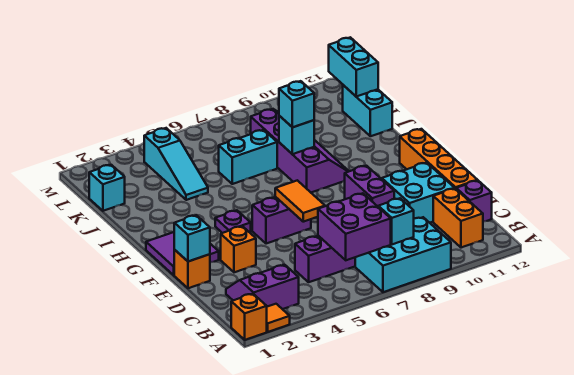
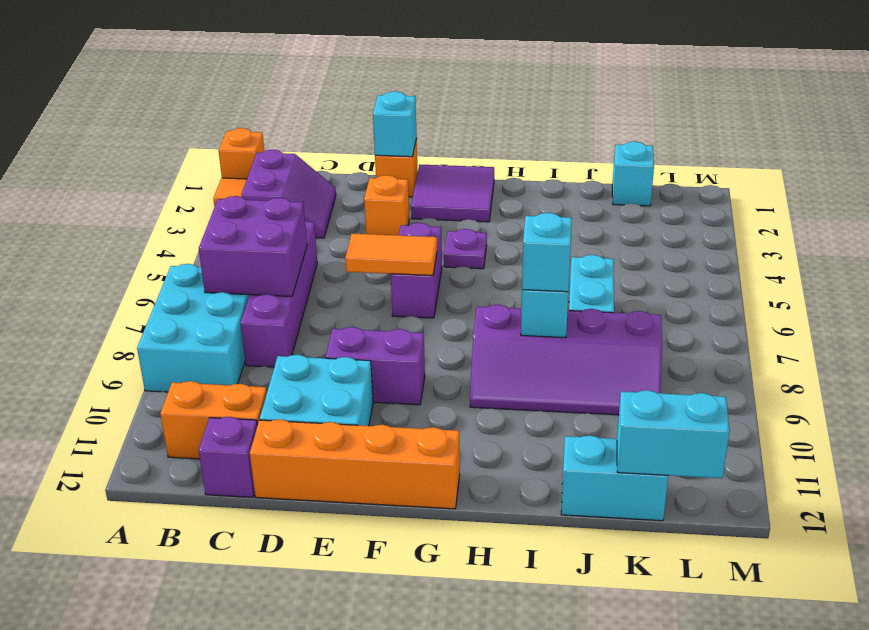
cyan 1x1 brick [378,198,414,244] -> none
cyan 1x3 slope [144,128,208,200] -> none

